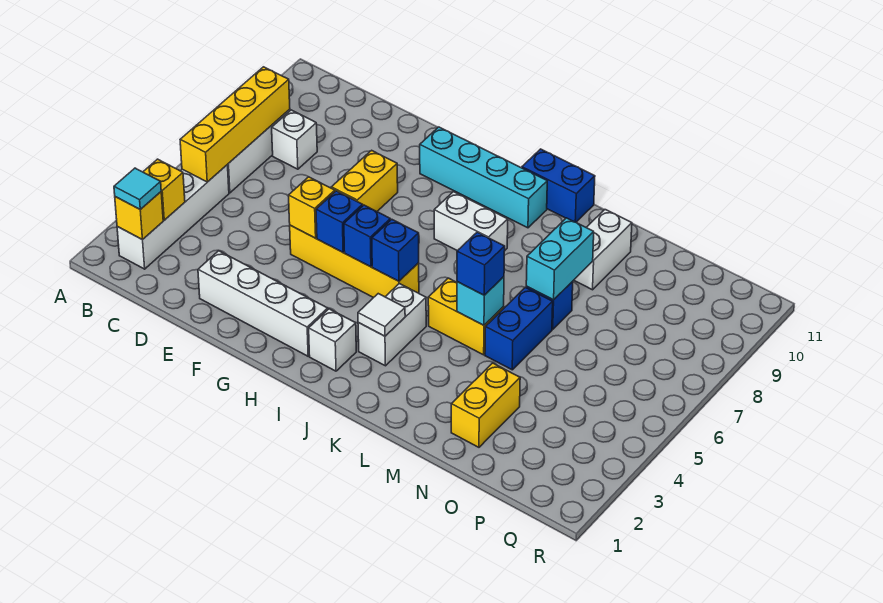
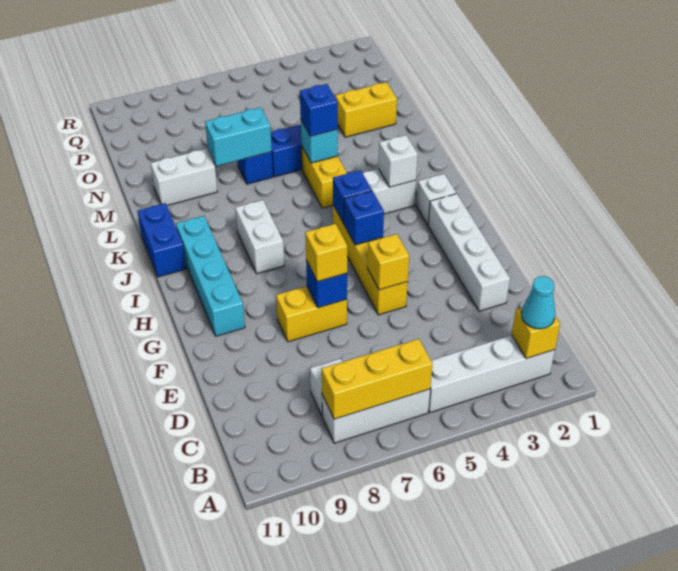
cyan 1x1 tile [114,168,161,210] -> cyan 1x1 cone [522,276,555,329]
yellow 1x1 brick [143,159,185,220] -> yellow 1x1 brick moved to [305,224,347,282]
yellow 1x4 brick [180,67,290,182] -> yellow 1x3 brick [322,339,432,419]
blue 1x1 brick [316,191,363,252] -> blue 1x1 brick moved to [306,260,347,308]
white 1x1 tile [358,294,405,336] -> white 1x1 brick [378,135,418,187]

